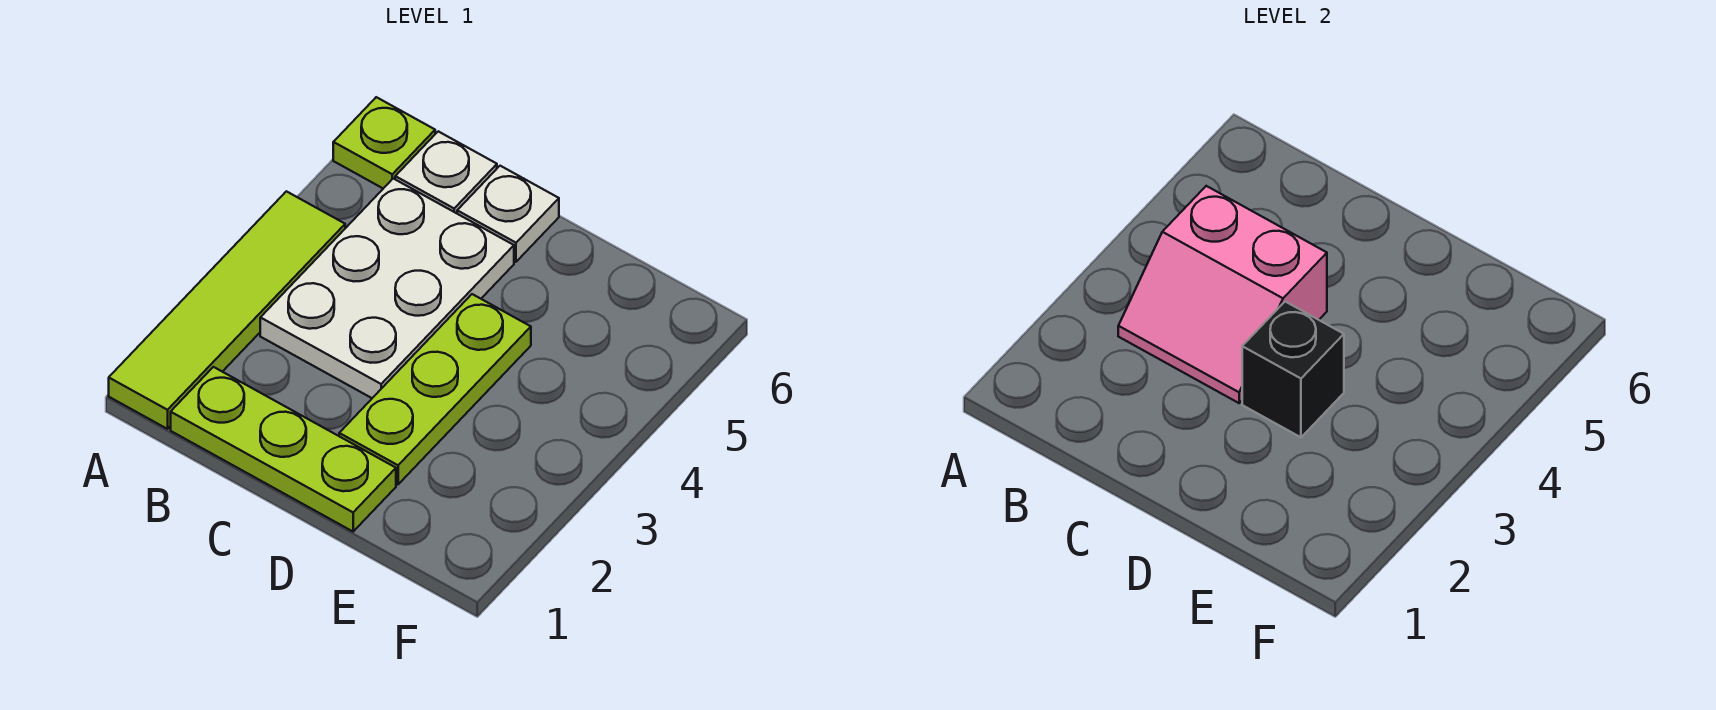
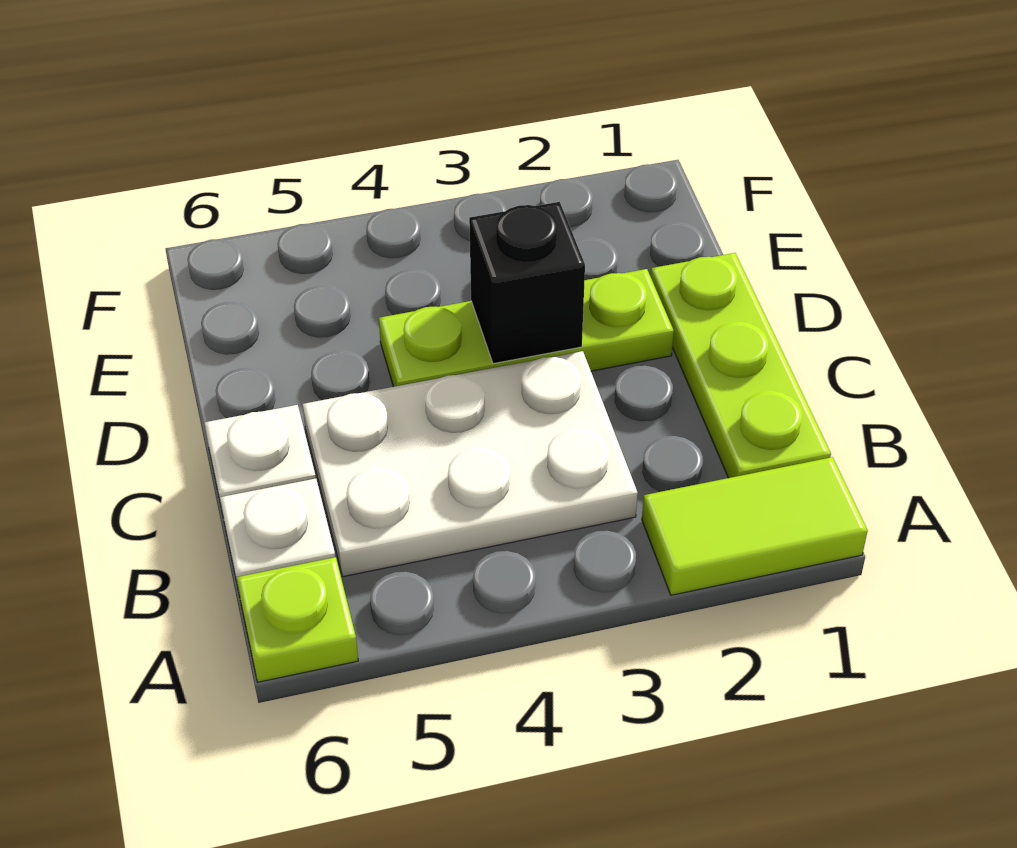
lime 1x4 tile [109,191,345,429] -> lime 1x2 tile [642,457,868,595]
pink 2x2 slope [1118,186,1327,403] -> none

